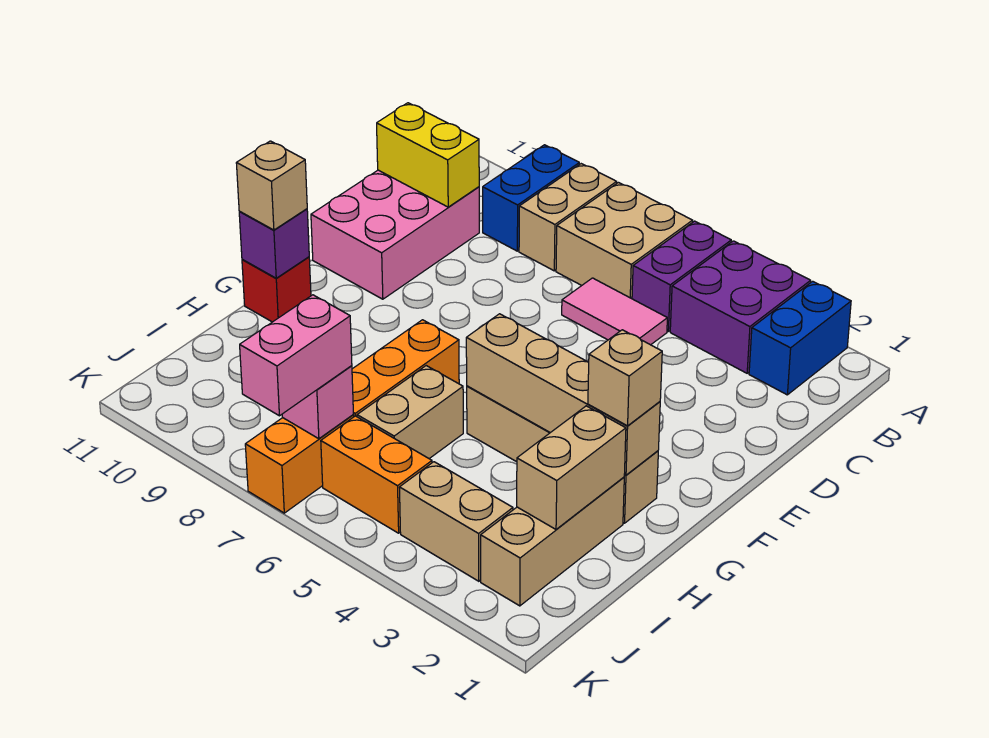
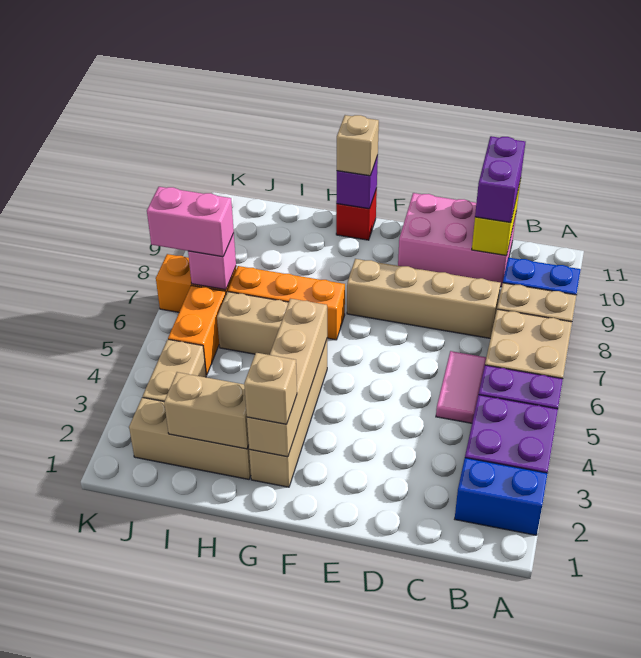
none -> tan 1x4 brick [347,259,501,338]
none -> purple 1x2 brick [475,136,525,223]

